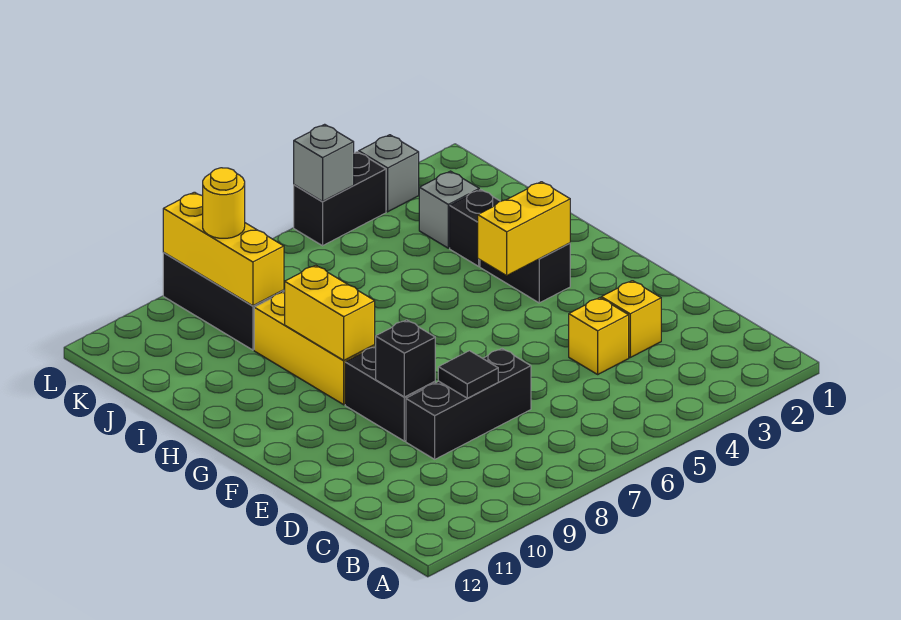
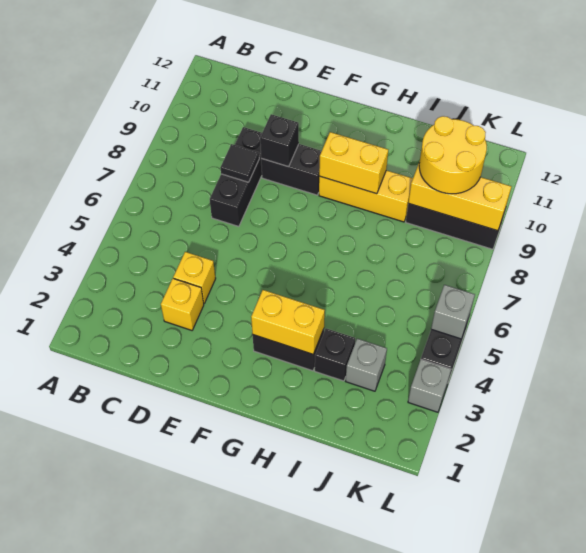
yellow 1x2 brick [478,182,570,276] -> yellow 1x2 brick turned to [251,290,325,354]
yellow 1x1 round brick [203,168,245,238] -> yellow 2x2 round brick [419,116,487,194]

